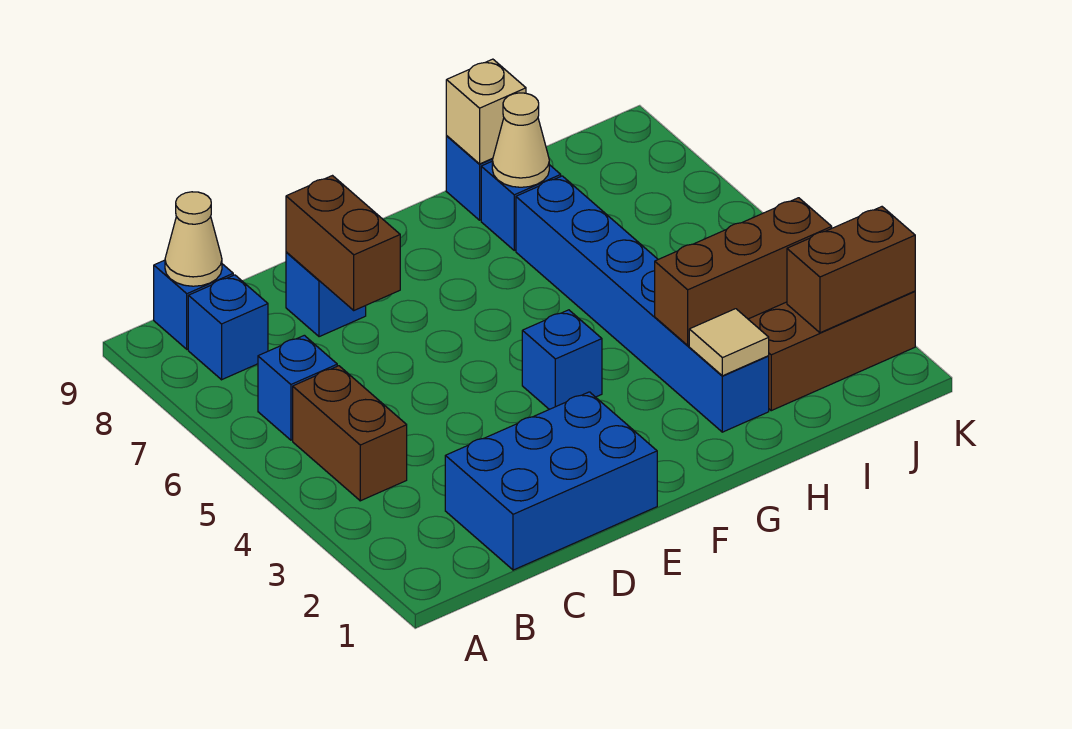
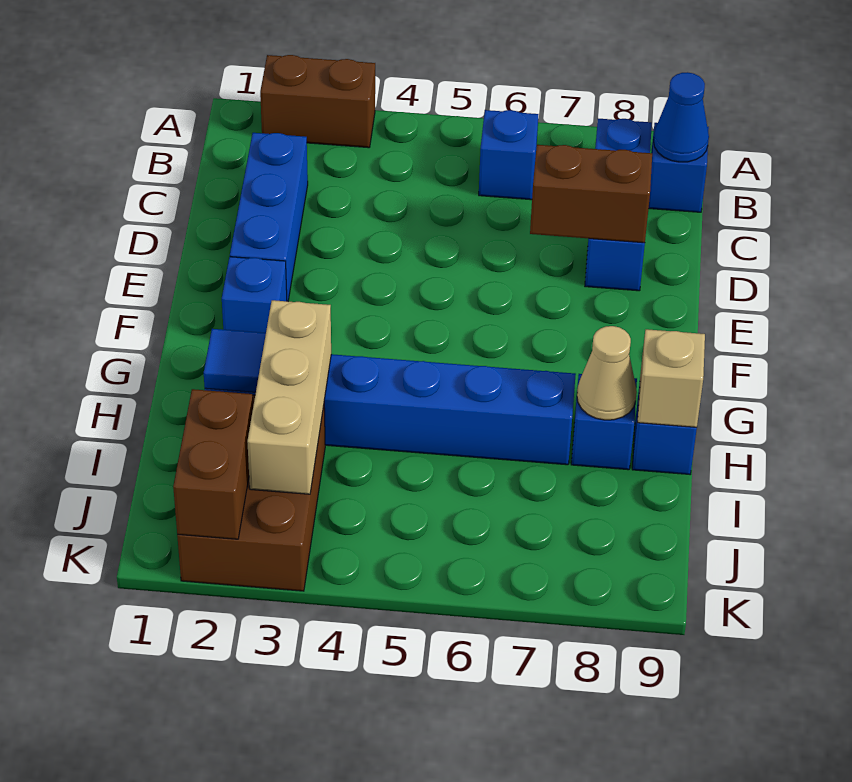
brown 1x2 brick [293,366,407,501] -> brown 1x2 brick moved to [260,55,375,148]
tan 1x1 cone [165,192,222,286] -> blue 1x1 cone [654,72,709,162]
blue 2x3 brick [445,392,657,570] -> blue 1x3 brick [230,133,308,301]
blue 1x1 brick [522,310,602,409] -> blue 1x1 brick moved to [222,257,287,333]
tan 1x1 tile [689,309,769,376] -> blue 1x1 tile [204,329,266,392]
brown 1x3 brick [655,198,832,346] -> tan 1x3 brick [247,300,331,494]

